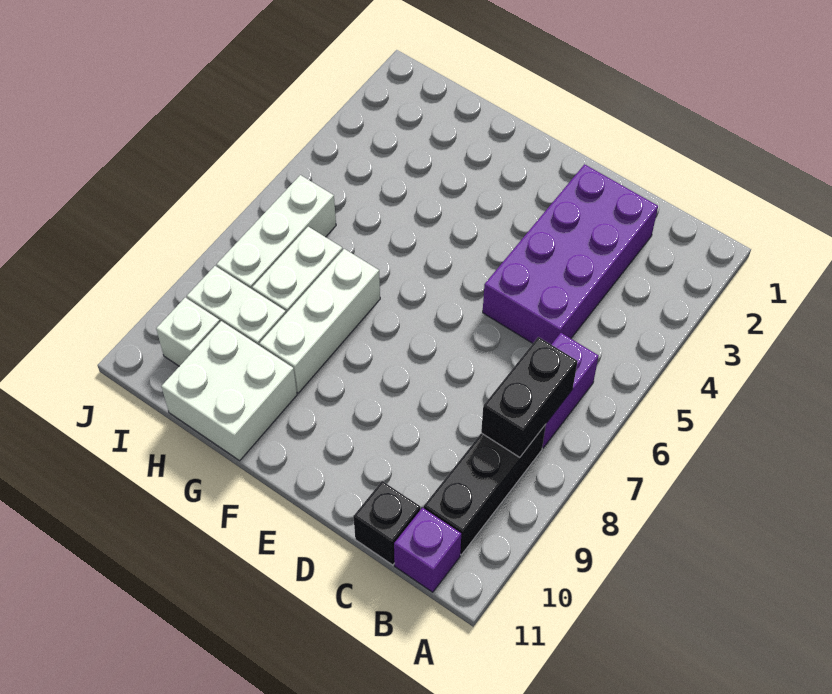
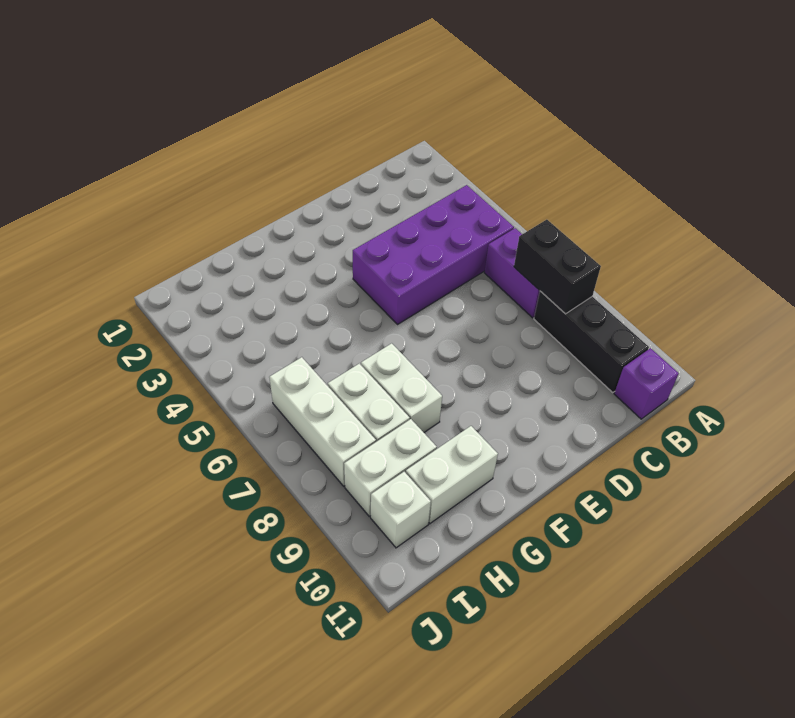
purple 2x4 brick [483,164,658,344] -> purple 2x4 brick turned to [353,185,514,324]
black 1x1 brick [353,481,420,565] -> none
white 1x3 brick [259,249,380,393] -> white 1x2 brick [361,343,442,432]
white 2x2 brick [161,321,297,461] -> white 1x2 brick [406,426,498,524]

